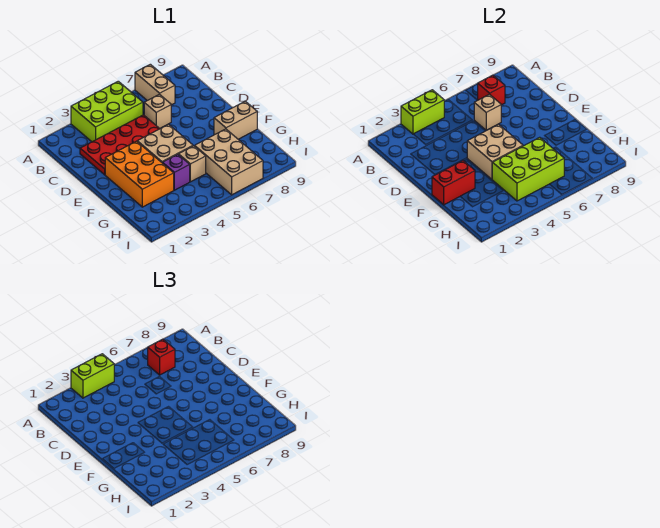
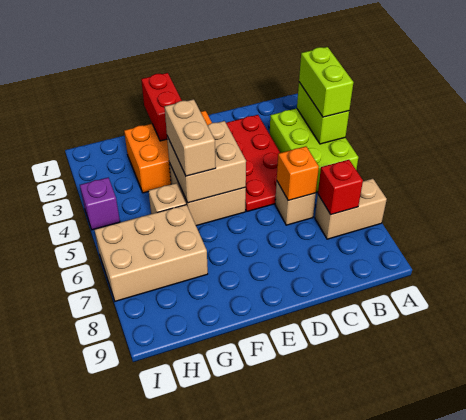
red 1x1 brick [148,339,175,375] -> none
tan 1x1 brick [474,94,501,130] -> orange 1x1 brick [277,146,319,200]
tan 1x2 brick [214,101,257,139] -> tan 1x2 brick moved to [165,99,216,176]
purple 1x1 brick [163,154,190,190] -> purple 1x1 brick moved to [80,178,120,230]
lime 2x3 brick [492,137,564,201] -> none

